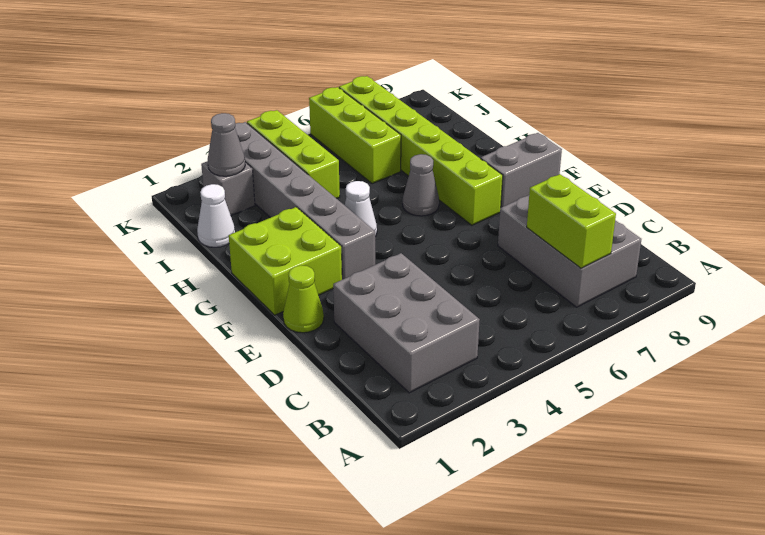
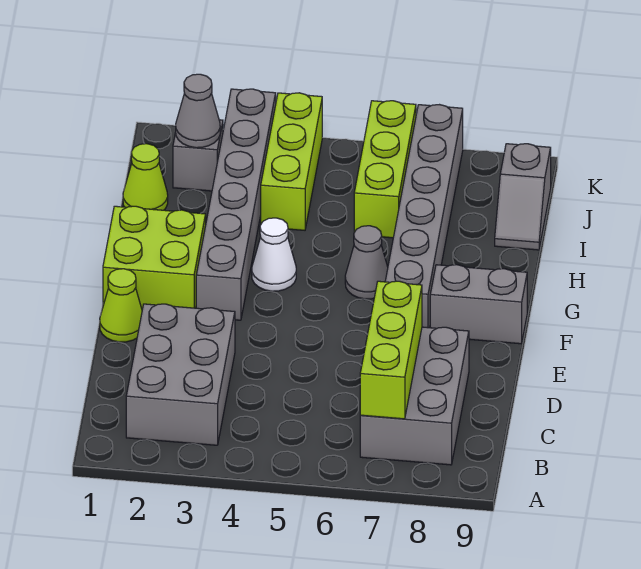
lime 1x2 brick [527,174,616,268] -> lime 1x3 brick [360,281,422,419]
lime 1x6 brick [339,76,503,225] -> grey 1x6 brick [385,105,463,328]
white 1x1 cone [197,184,235,247] -> lime 1x1 cone [123,144,168,210]
none -> grey 1x2 slope [495,144,551,250]

